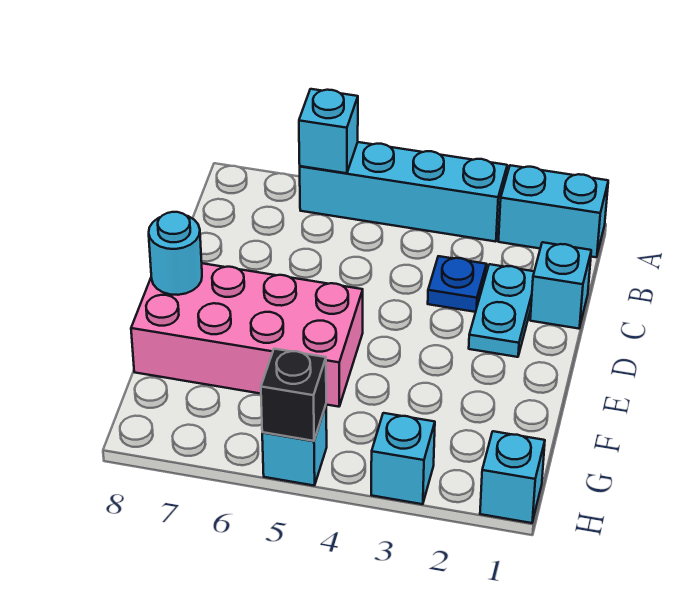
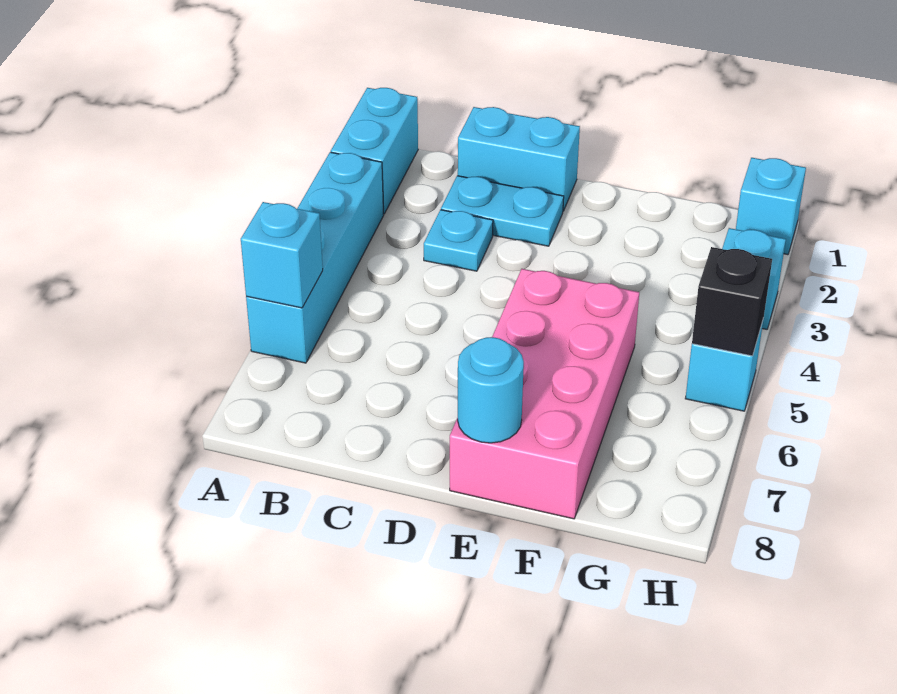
cyan 1x1 brick [530,242,591,329] -> cyan 1x2 brick [458,107,580,211]
blue 1x1 plate [428,256,486,312] -> cyan 1x1 plate [424,210,493,271]

